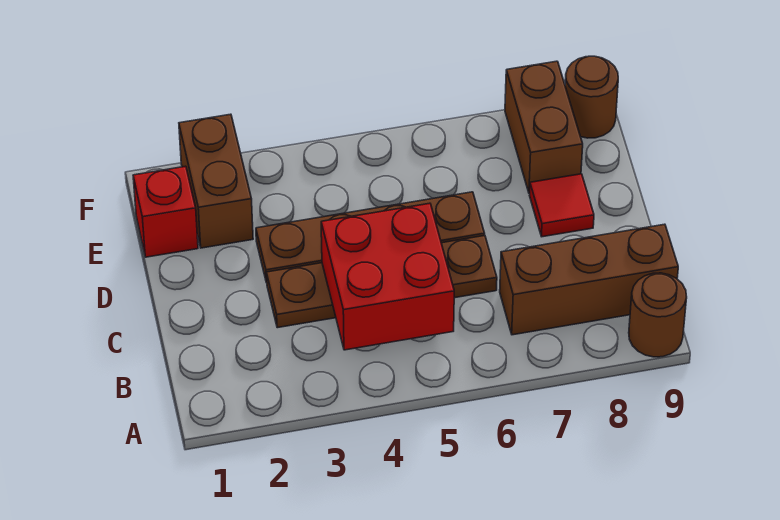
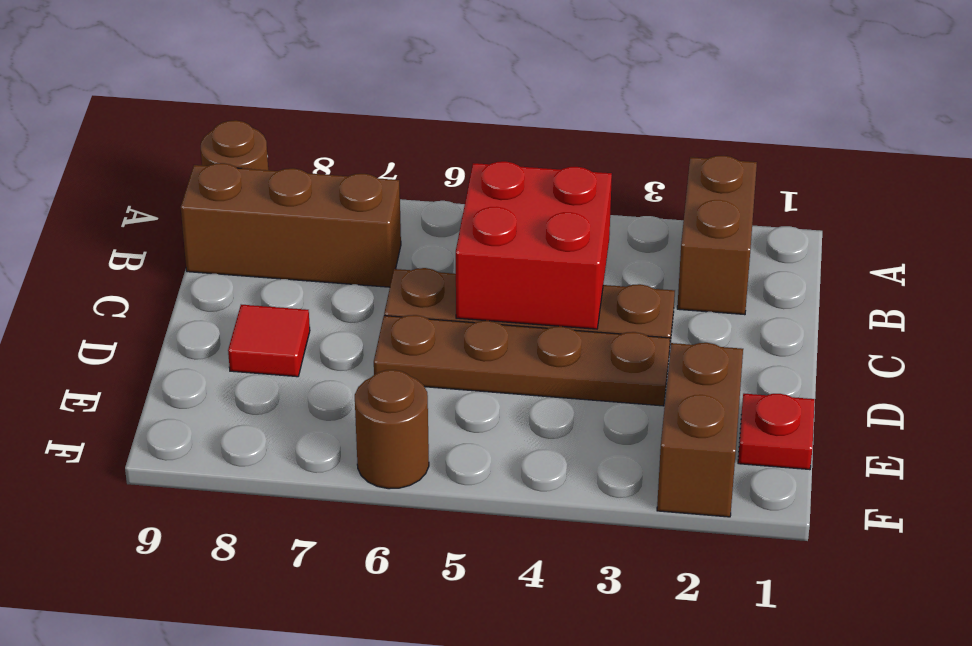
red 1x1 brick [133,166,198,257] -> red 1x1 plate [738,394,815,470]
brown 1x2 brick [505,61,583,193] -> brown 1x2 brick moved to [677,156,757,315]
brown 1x1 round brick [565,56,618,138] -> brown 1x1 round brick moved to [355,370,429,489]

